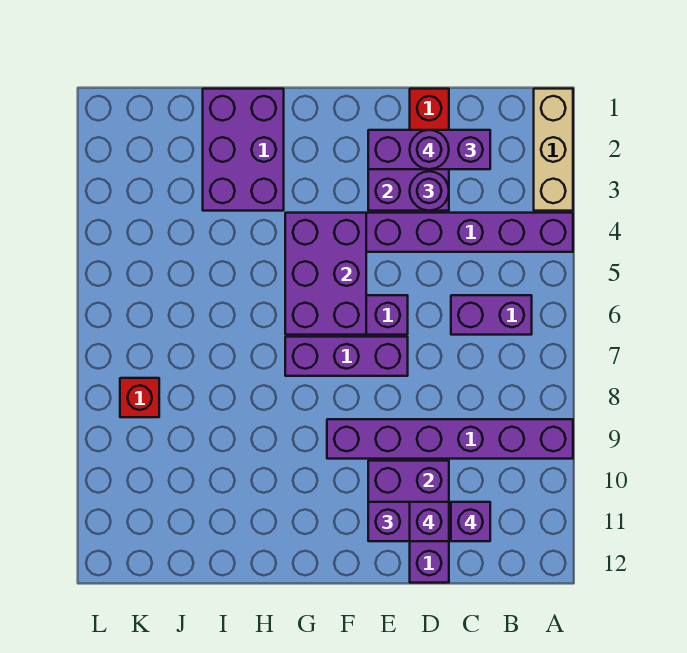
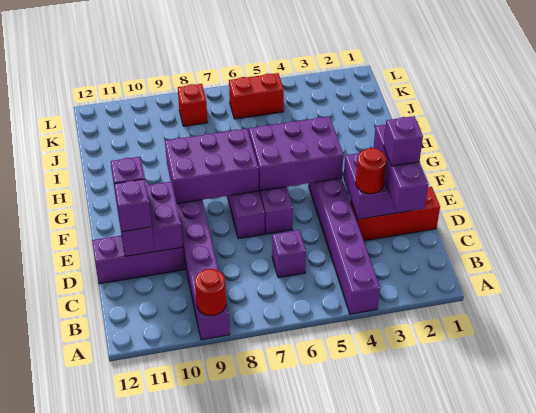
tan 1x3 brick [534,89,573,211] -> none
none -> red 1x1 round brick [195,269,226,316]
purple 1x2 brick [451,295,532,335] -> purple 1x1 brick [272,230,306,278]
purple 1x1 round brick [410,130,449,169] -> purple 1x1 brick [384,116,423,166]
purple 1x1 round brick [410,171,449,211] -> red 1x1 round brick [356,148,387,194]
purple 2x3 brick [203,89,284,211] -> purple 2x3 brick moved to [165,129,259,203]
none -> red 1x2 brick [229,73,284,119]

